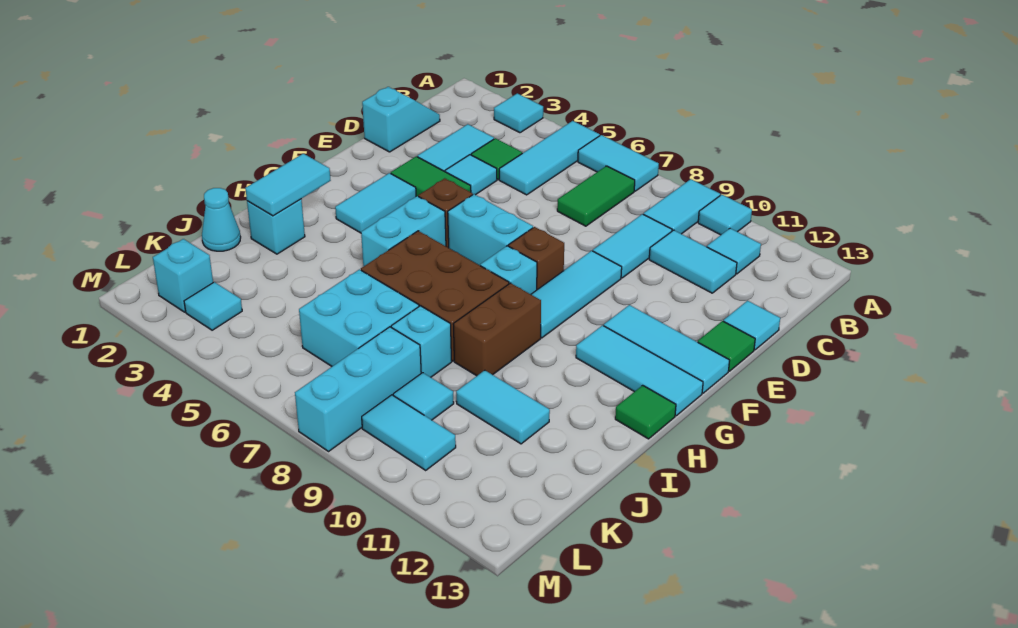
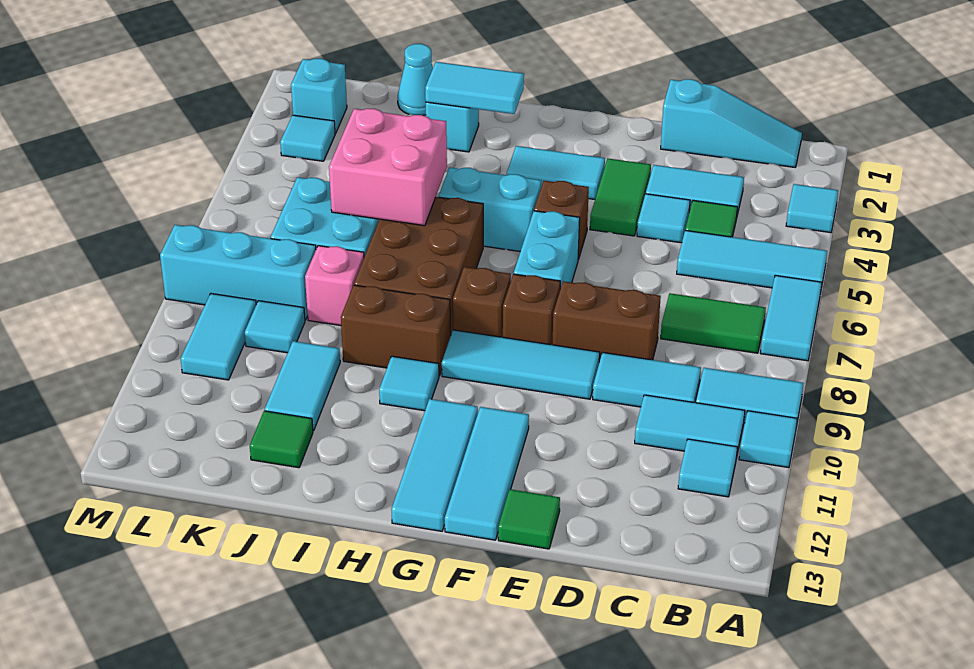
cyan 1x2 slope [362,87,440,152] -> cyan 1x3 slope [661,79,802,167]
cyan 1x2 tile [649,230,737,293] -> cyan 1x2 tile turned to [635,395,745,458]
none -> brown 1x2 brick [553,281,661,362]
cyan 1x1 tile [724,301,780,350] -> cyan 1x1 tile moved to [379,356,439,411]
cyan 1x1 brick [480,246,537,294] -> brown 1x1 brick [453,267,511,337]
green 1x1 tile [615,385,676,439] -> green 1x1 tile moved to [250,411,313,468]
none -> pink 2x2 brick [329,108,447,226]
cyan 1x1 brick [391,306,452,377] -> pink 1x1 brick [305,246,364,326]

